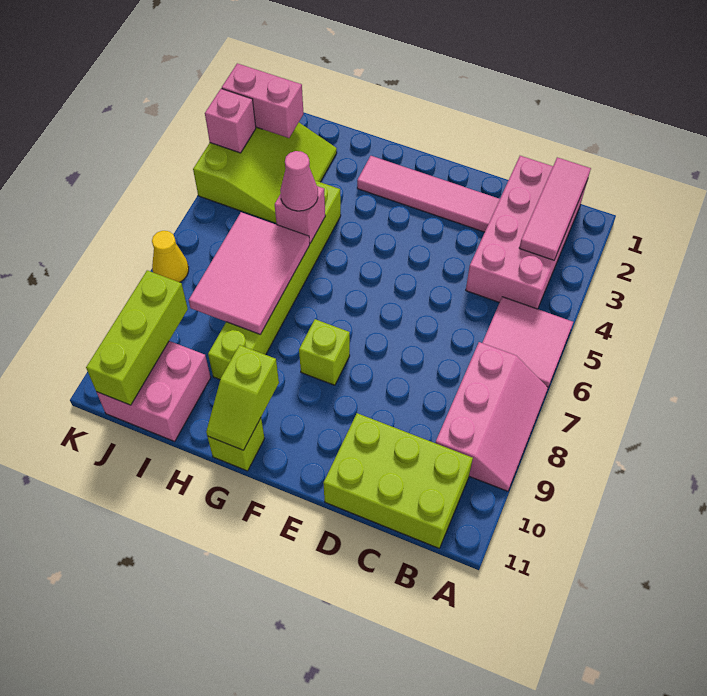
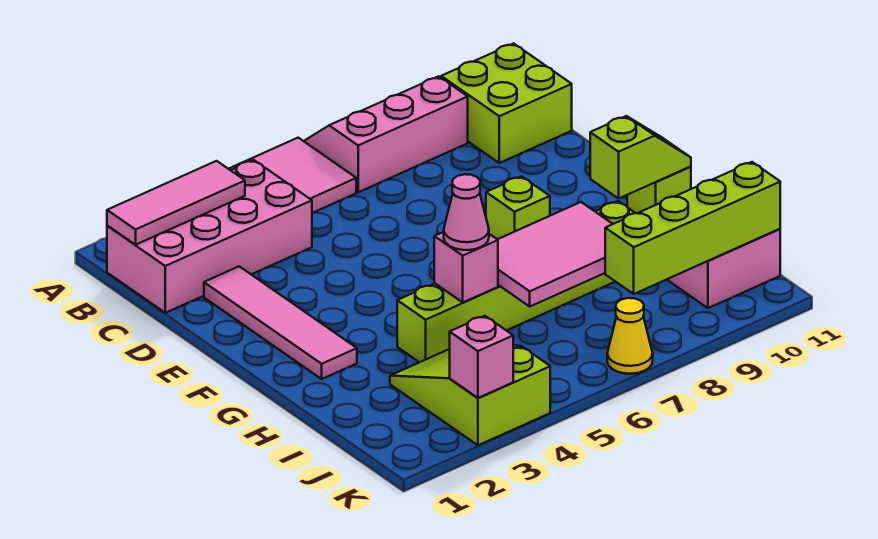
lime 2x3 brick [323,413,473,548] -> lime 2x2 brick [441,44,572,163]
lime 3x3 slope [193,123,337,223] -> lime 2x3 slope [390,346,550,445]
pink 1x2 brick [222,63,304,138] -> none
lime 1x3 brick [86,270,188,405] -> lime 1x4 brick [605,162,780,294]

